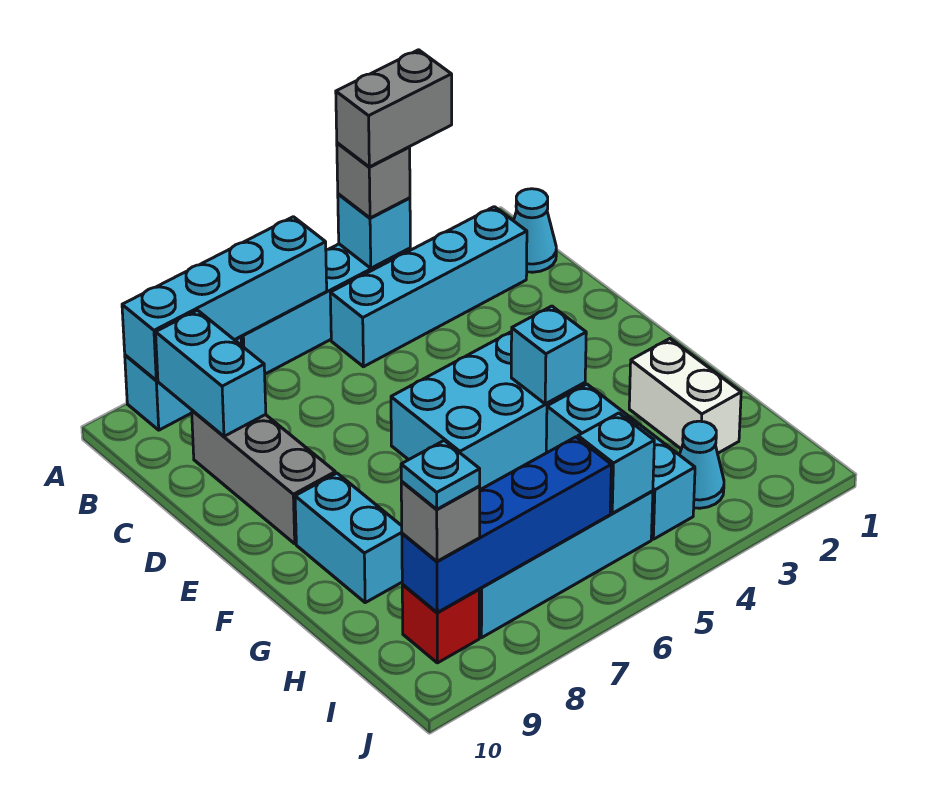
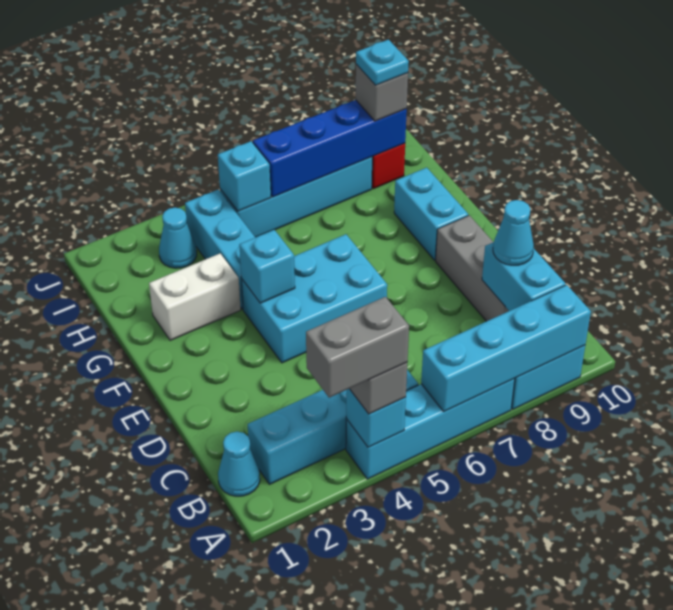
none -> cyan 1x1 cone [493,200,534,265]
white 1x2 brick [629,339,741,453] -> white 1x2 brick turned to [149,254,241,340]

